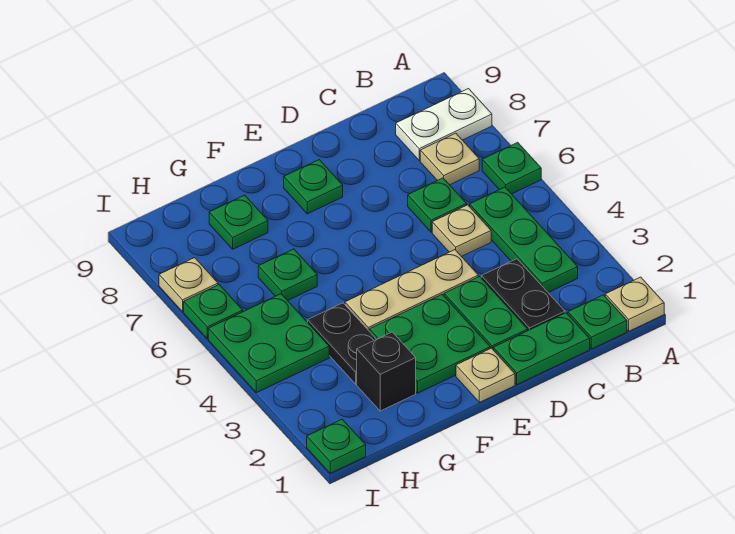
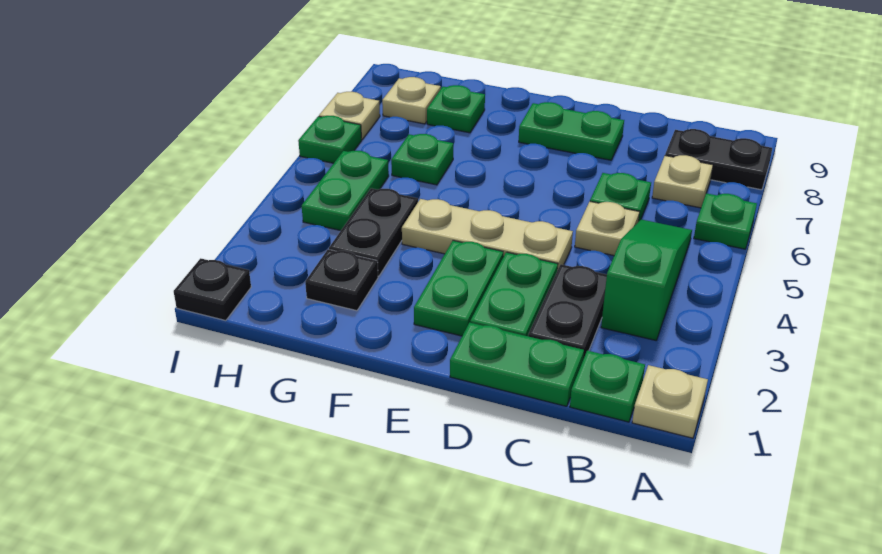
white 1x2 plate [396,89,492,160] -> black 1x2 plate [665,129,772,190]
green 1x3 plate [470,187,578,292] -> green 1x3 slope [601,219,692,340]
tan 1x1 plate [456,348,515,402] -> tan 1x1 plate moved to [382,77,441,124]
green 2x2 plate [370,294,490,393] -> green 1x2 plate [414,241,503,336]
green 1x1 plate [284,160,343,214] -> green 1x2 plate [519,102,624,160]
black 1x1 brick [357,332,416,411] -> black 1x1 plate [305,249,378,311]
green 2x2 plate [208,294,329,393] -> green 1x2 plate [302,151,389,231]
green 1x1 plate [307,419,366,473] -> black 1x1 plate [174,258,251,321]

